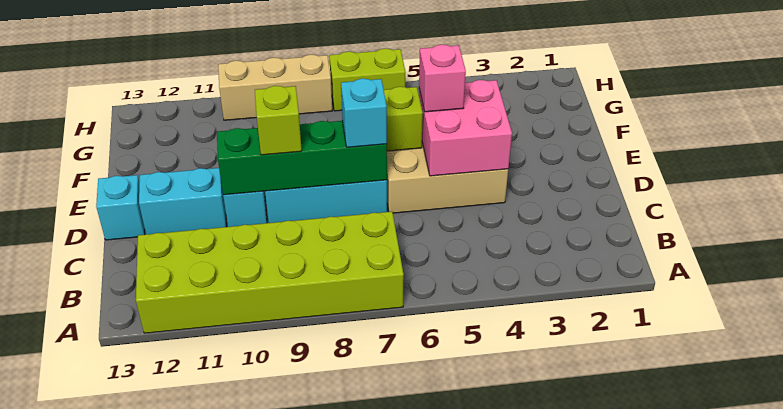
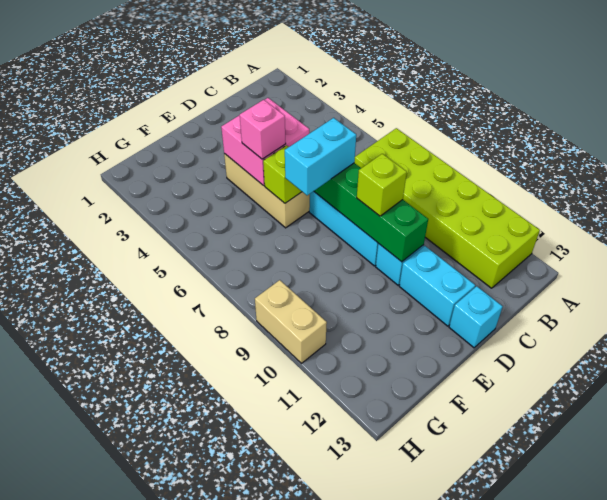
cyan 1x1 brick [341,79,387,147] -> cyan 1x2 brick [285,118,356,195]
lime 1x2 brick [329,49,405,111] -> none
tan 1x3 brick [218,55,332,120] -> tan 1x2 brick [255,280,327,363]

